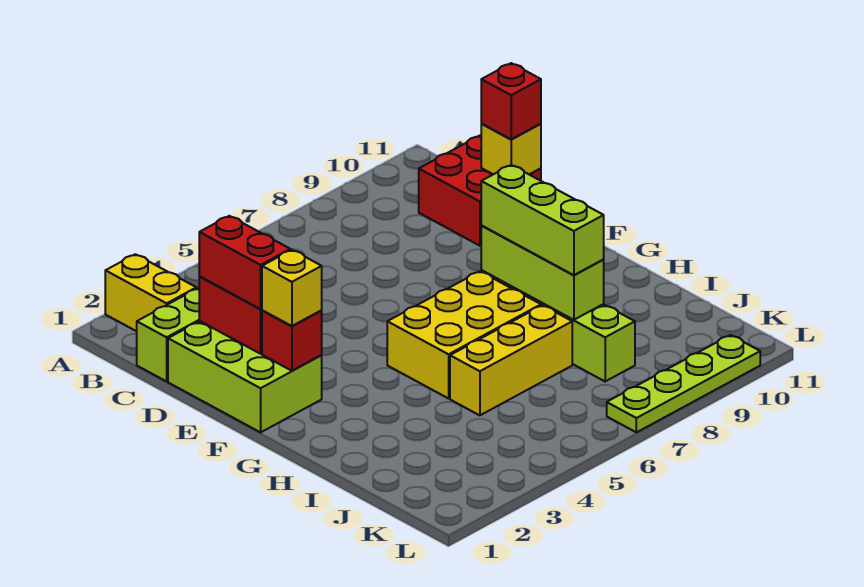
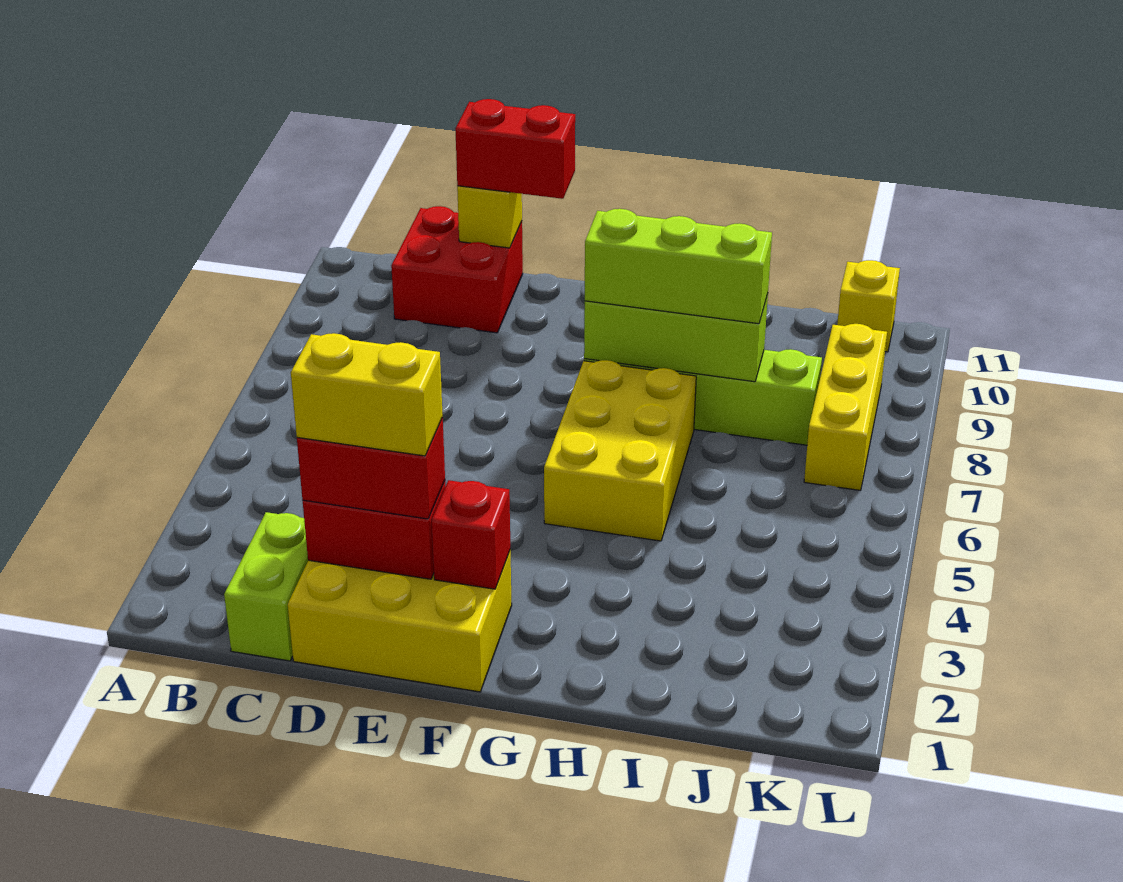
yellow 1x2 brick [105,254,196,331] -> yellow 1x2 brick moved to [291,333,443,456]
lime 2x3 brick [168,321,322,432] -> yellow 2x3 brick [288,550,512,692]
red 1x1 brick [481,63,541,139] -> red 1x2 brick [455,99,575,199]
yellow 1x1 brick [262,250,322,326] -> yellow 1x1 brick moved to [837,260,900,352]
yellow 1x3 brick [450,305,572,415] -> yellow 1x3 brick moved to [804,324,887,490]
lime 1x4 plate [607,335,760,432] -> none

